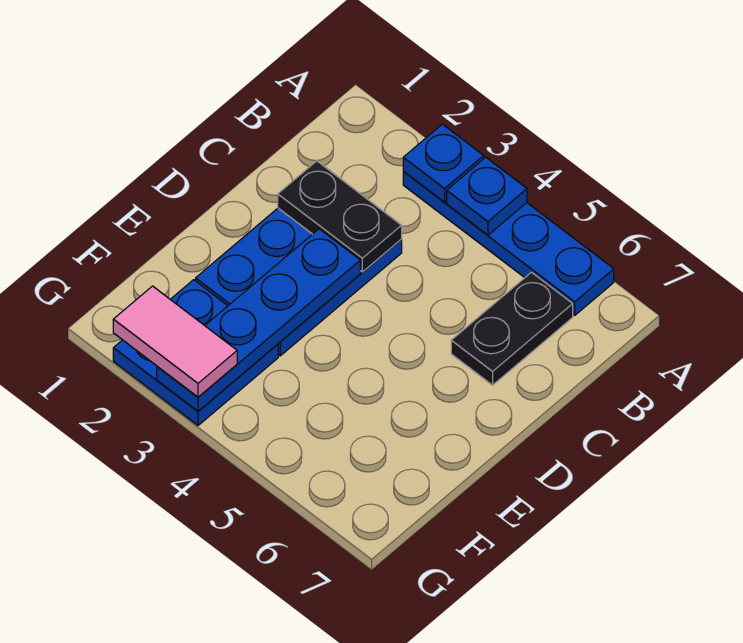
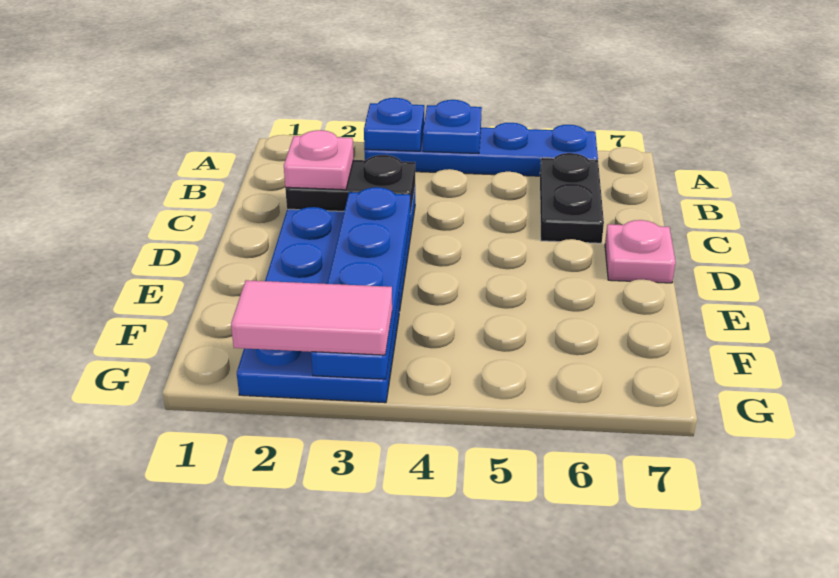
none -> pink 1x1 plate [284,130,354,190]
none -> pink 1x1 plate [605,220,676,283]

